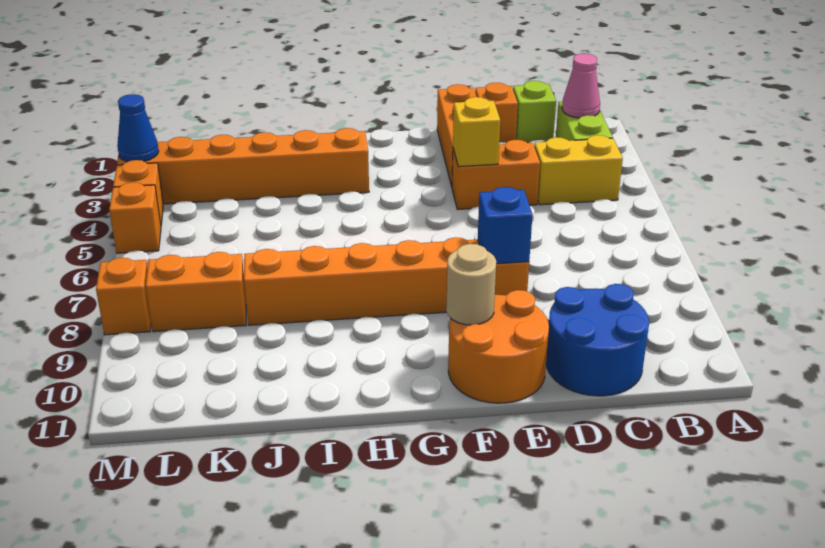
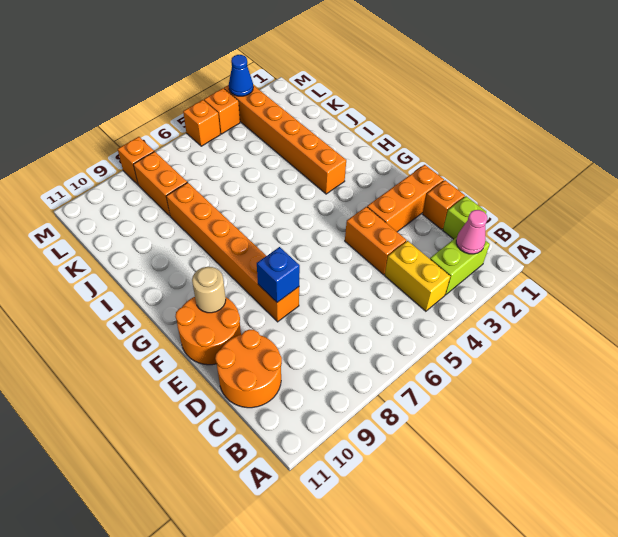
blue 2x2 round brick [546,284,649,396] -> orange 2x2 round brick [215,330,282,408]
yellow 1x1 brick [453,97,500,167] -> none

